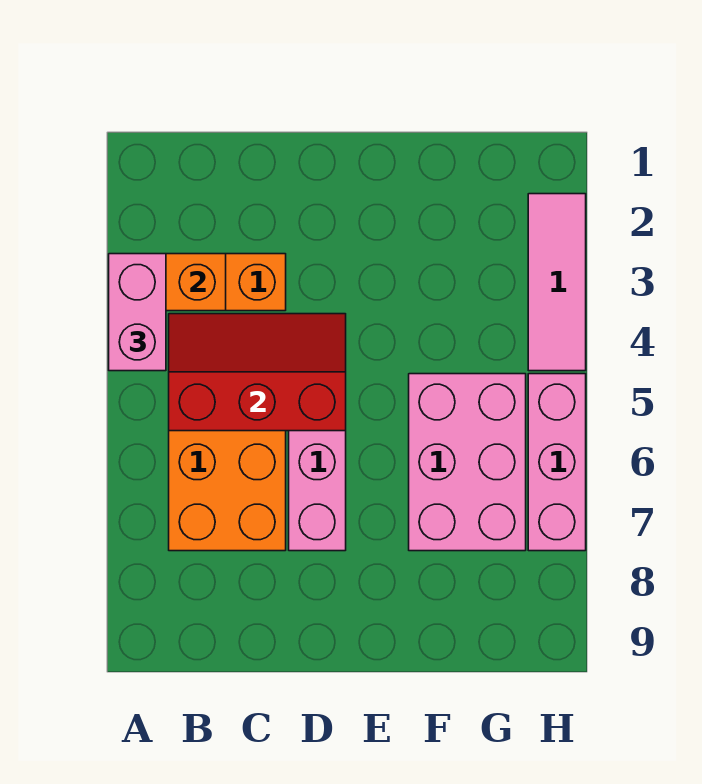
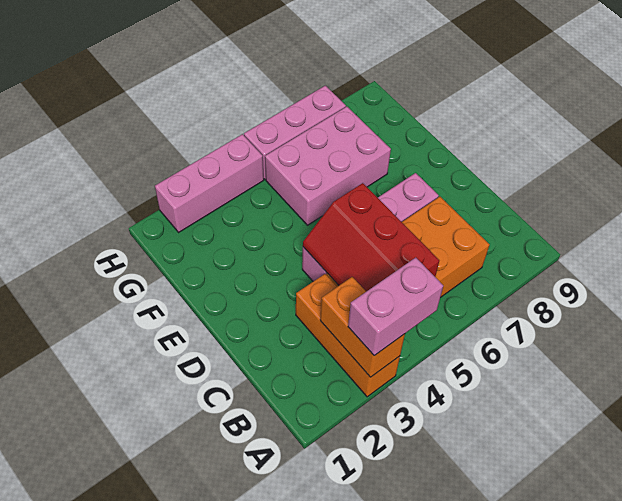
pink 1x3 tile [528,194,586,371] -> pink 1x3 brick [155,134,264,232]

